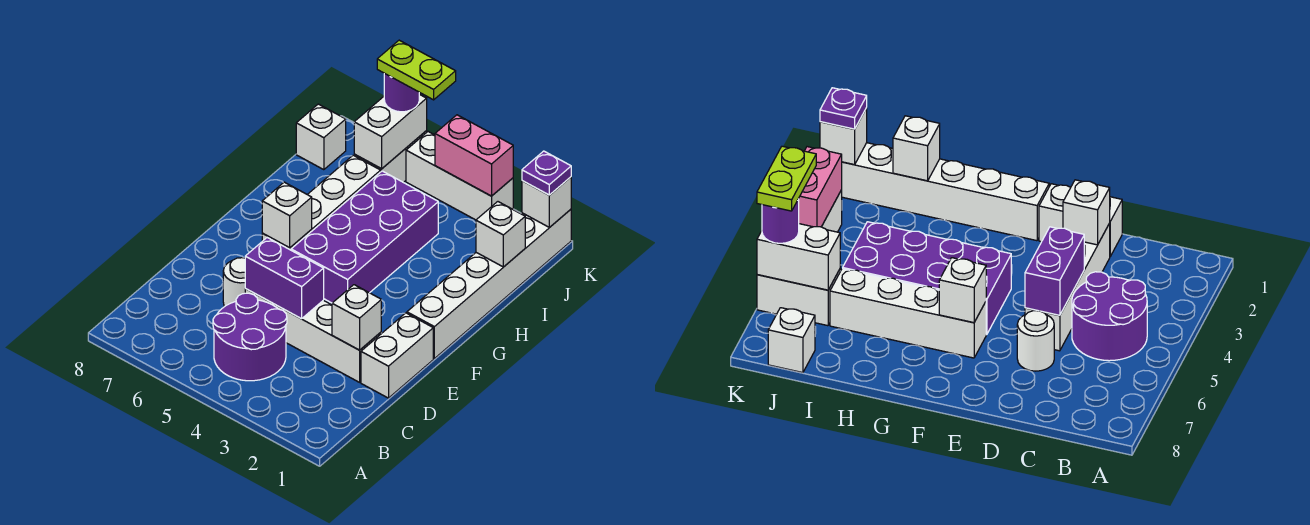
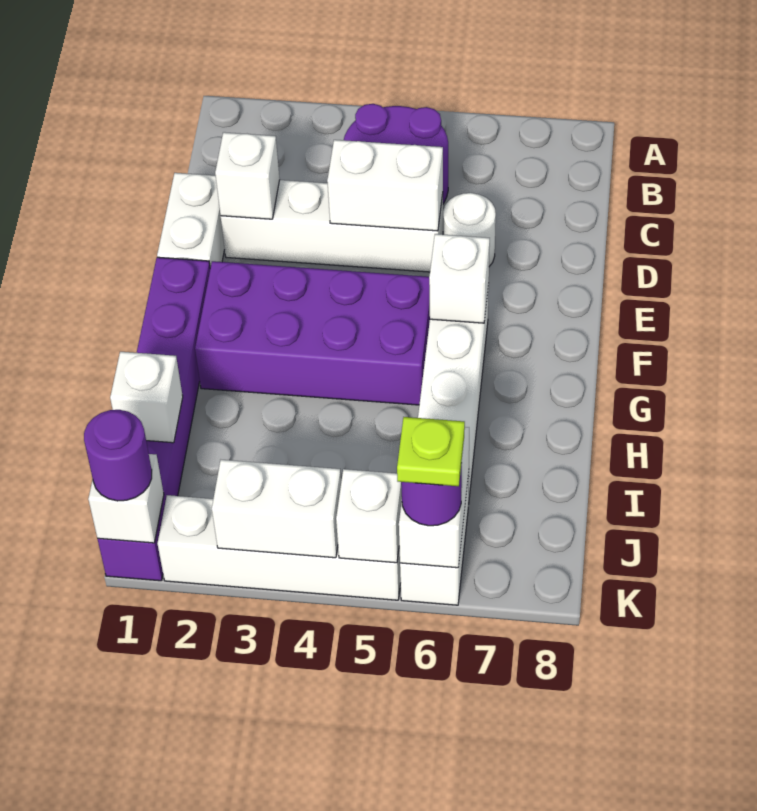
purple 1x2 brick [245,238,324,319] -> white 1x2 brick [327,140,443,231]
white 1x6 brick [407,209,571,359] -> purple 1x6 brick [98,257,210,581]
purple 2x4 brick [291,171,438,303] -> purple 2x4 brick turned to [195,261,430,405]
white 1x1 brick [296,104,346,170] -> white 1x1 brick moved to [336,469,402,563]
purple 1x1 plate [522,151,571,195] -> purple 1x1 round brick [84,410,152,501]
white 1x3 brick [406,132,513,220] -> white 1x4 brick [158,495,401,600]
pink 1x2 brick [435,115,513,196] -> white 1x2 brick [212,460,341,558]
lime 1x2 plate [377,40,456,100] -> lime 1x1 plate [397,417,465,486]

